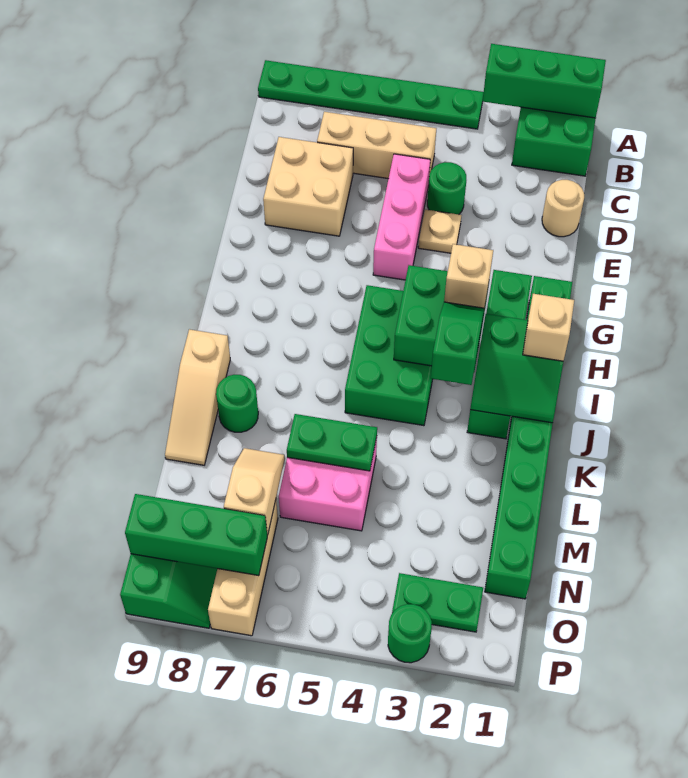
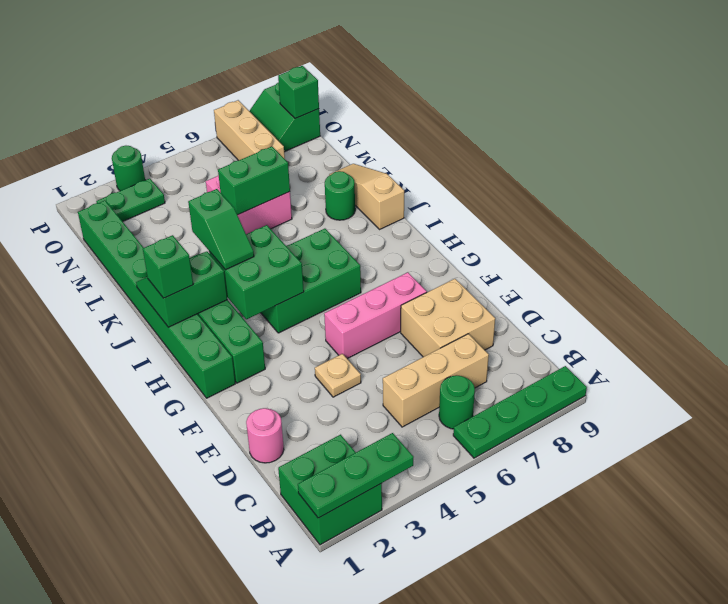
green 1x3 brick [483,44,606,118] -> green 1x3 plate [298,433,413,518]
green 1x6 plate [258,60,484,129] -> green 1x4 plate [453,366,587,458]
tan 1x1 round brick [542,180,584,237] -> pink 1x1 round brick [246,408,284,463]
green 1x1 round brick [427,162,466,214] -> green 1x1 round brick moved to [439,375,475,429]
pink 1x3 brick [373,154,430,280] -> pink 1x3 brick turned to [324,272,427,359]
tan 1x1 brick [444,244,493,308] -> none
green 2x3 brick [345,285,433,426] -> green 2x3 brick turned to [261,229,361,333]
tan 1x1 brick [523,294,574,361] -> green 1x1 brick [143,235,193,298]
green 1x2 plate [287,414,377,471] -> green 1x2 brick [218,147,290,215]
tan 1x2 slope [224,448,285,535] -> none
green 1x3 brick [125,494,267,576] -> green 1x1 brick [278,66,319,119]

